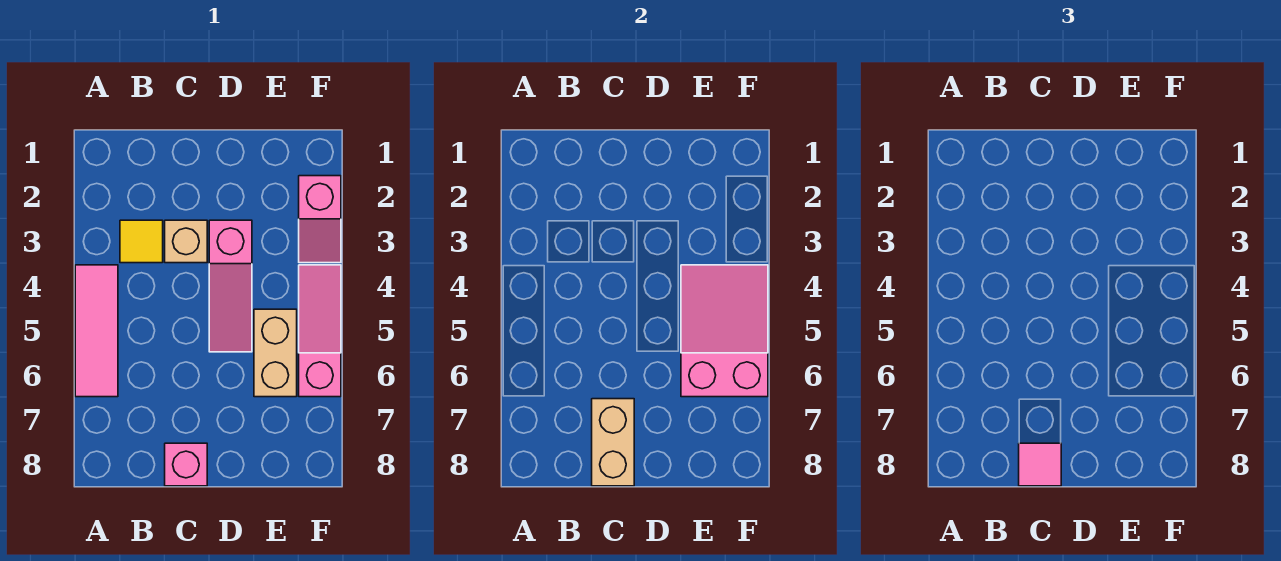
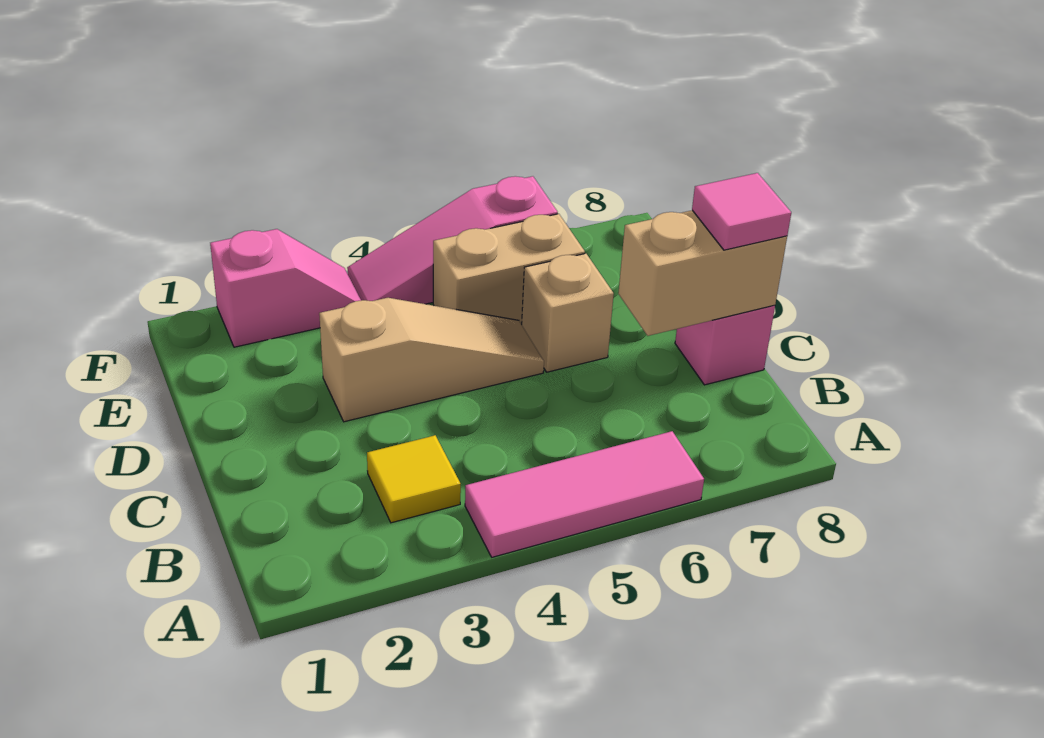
tan 1x1 brick [165,220,207,263] -> tan 1x1 brick moved to [522,253,614,372]
pink 1x3 slope [209,220,252,352] -> tan 1x3 slope [319,298,544,422]
pink 2x3 slope [681,265,768,397] -> none

